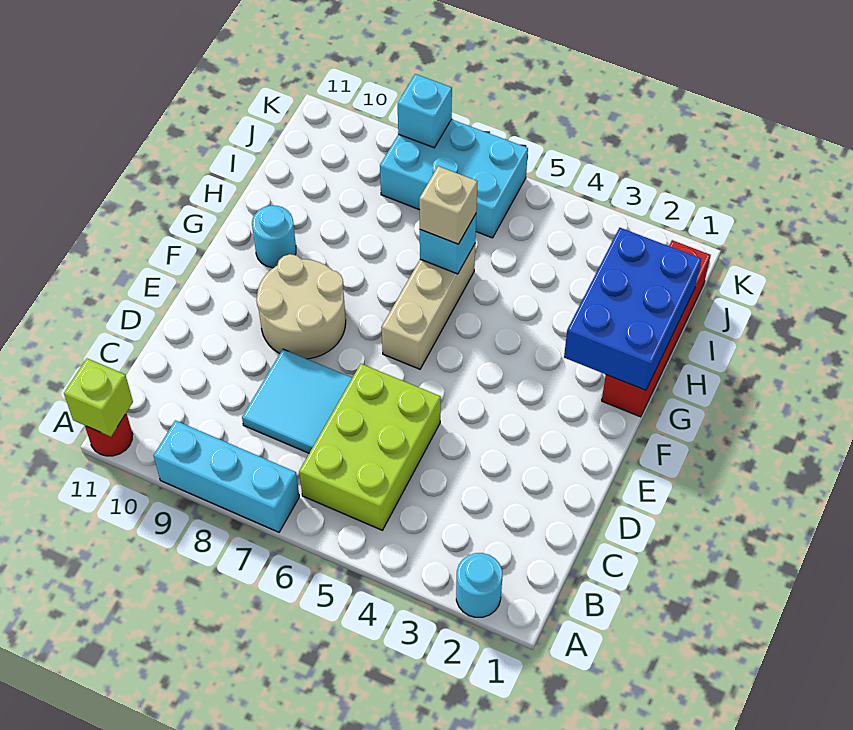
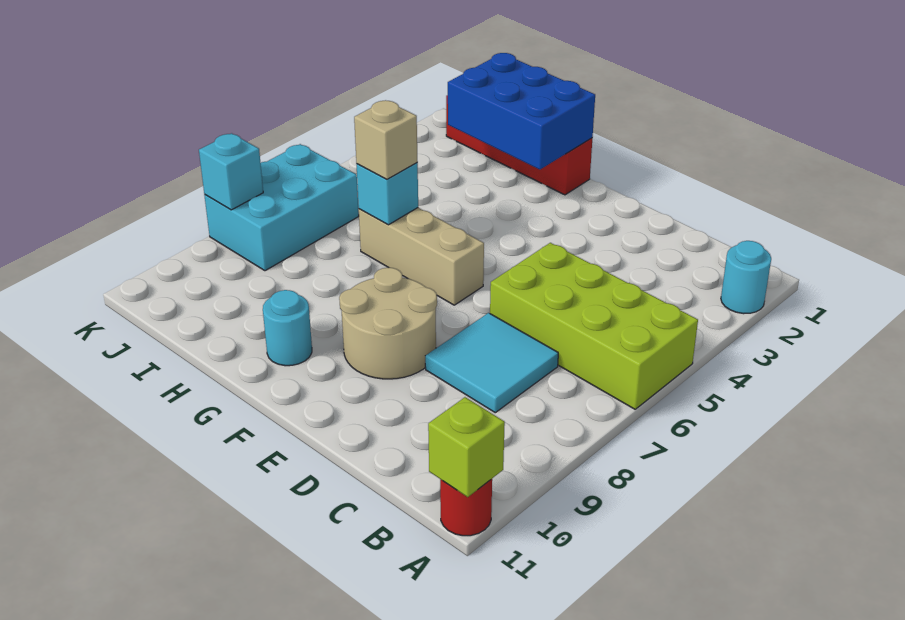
cyan 1x3 brick [154,420,299,532] -> none
lime 2x3 brick [299,364,441,530] -> lime 2x4 brick [490,243,698,409]

